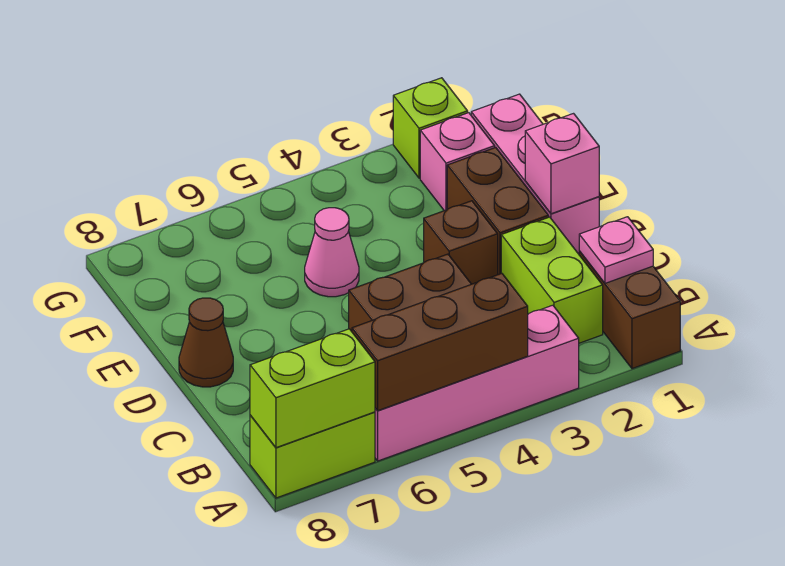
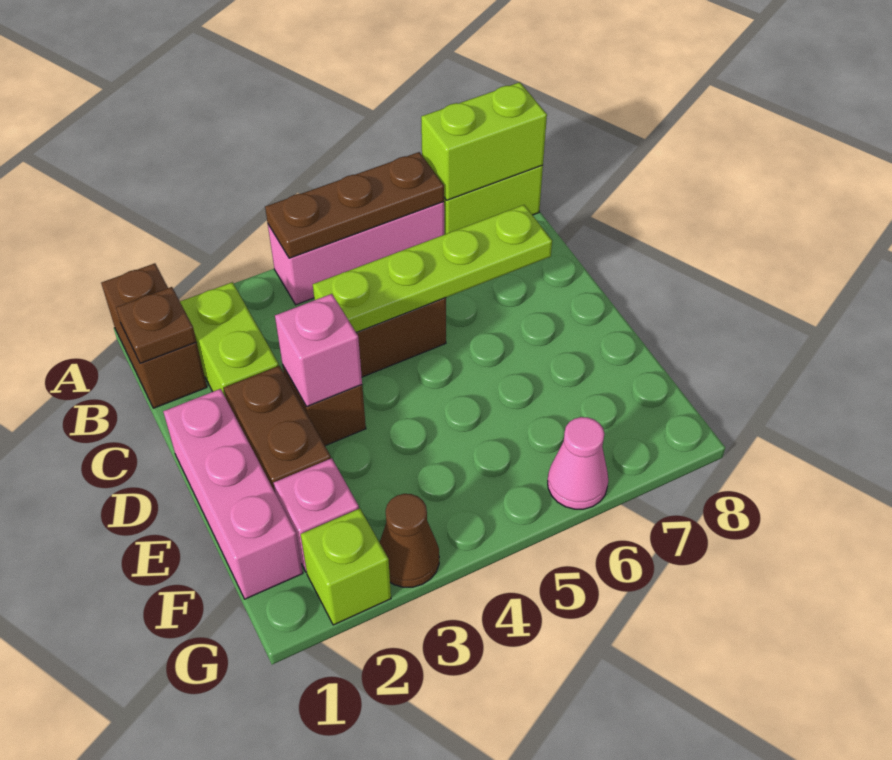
pink 1x4 brick [375,305,579,461] -> pink 1x3 brick [268,202,444,305]
brown 1x3 brick [352,273,528,411] -> brown 1x3 plate [265,152,444,258]
pink 1x1 plate [579,217,653,283] -> brown 1x1 plate [116,287,196,363]
none -> lime 1x4 plate [313,205,552,332]
pink 1x1 brick [525,114,599,214] -> pink 1x1 brick moved to [275,294,362,407]
brown 1x1 cone [179,298,233,387] -> brown 1x1 cone moved to [379,494,439,587]
pink 1x1 cone [305,208,359,297] -> pink 1x1 cone moved to [548,417,608,509]

